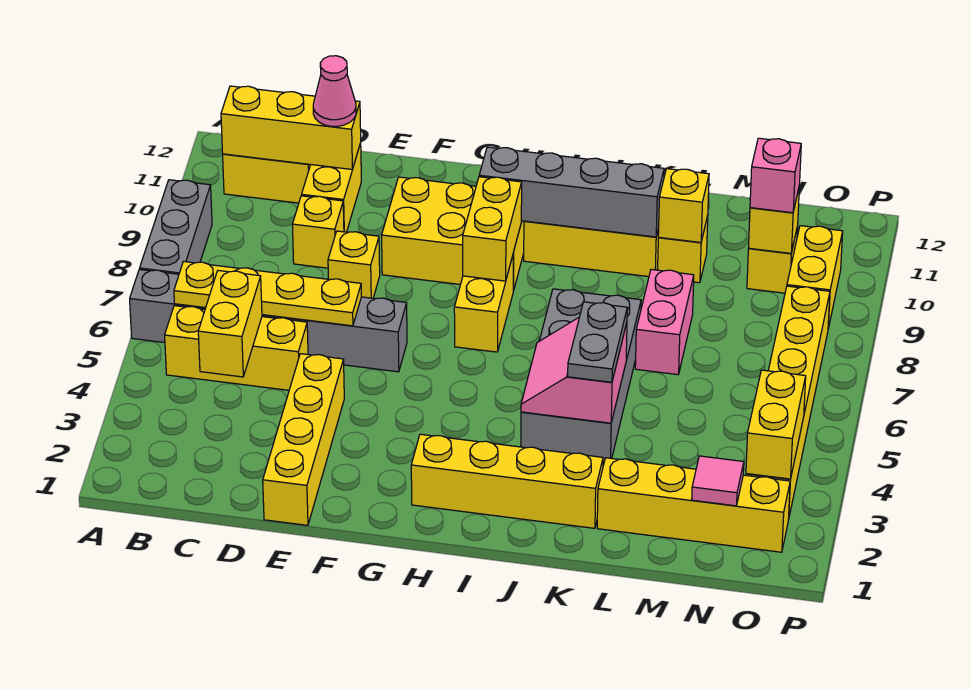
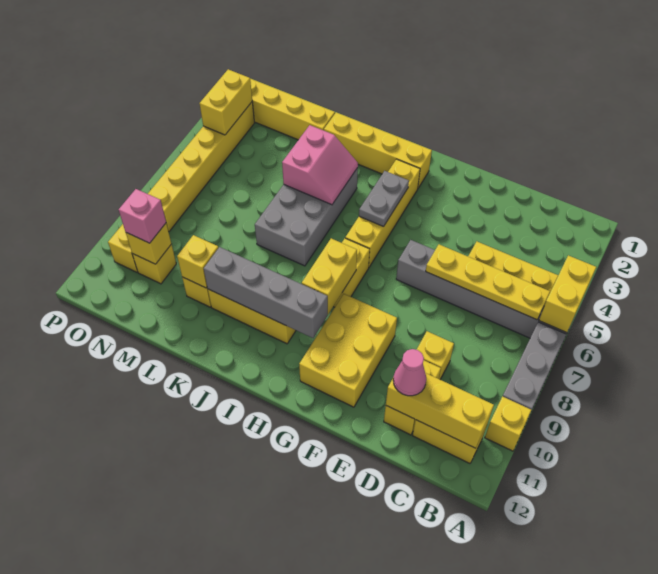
yellow 1x2 brick [198,271,262,377] -> yellow 1x2 brick moved to [539,255,596,333]
yellow 1x4 brick [263,354,344,525] -> yellow 1x4 brick moved to [345,159,420,267]
yellow 1x1 brick [328,231,380,298] -> yellow 1x1 brick moved to [485,396,532,451]
yellow 2x3 brick [382,177,524,291] -> yellow 2x3 brick turned to [299,294,397,407]
grey 1x2 plate [568,302,627,382] -> grey 1x2 plate moved to [359,171,409,227]
pink 1x2 brick [635,270,694,375] -> none
pink 1x1 tile [692,456,744,506] -> none

